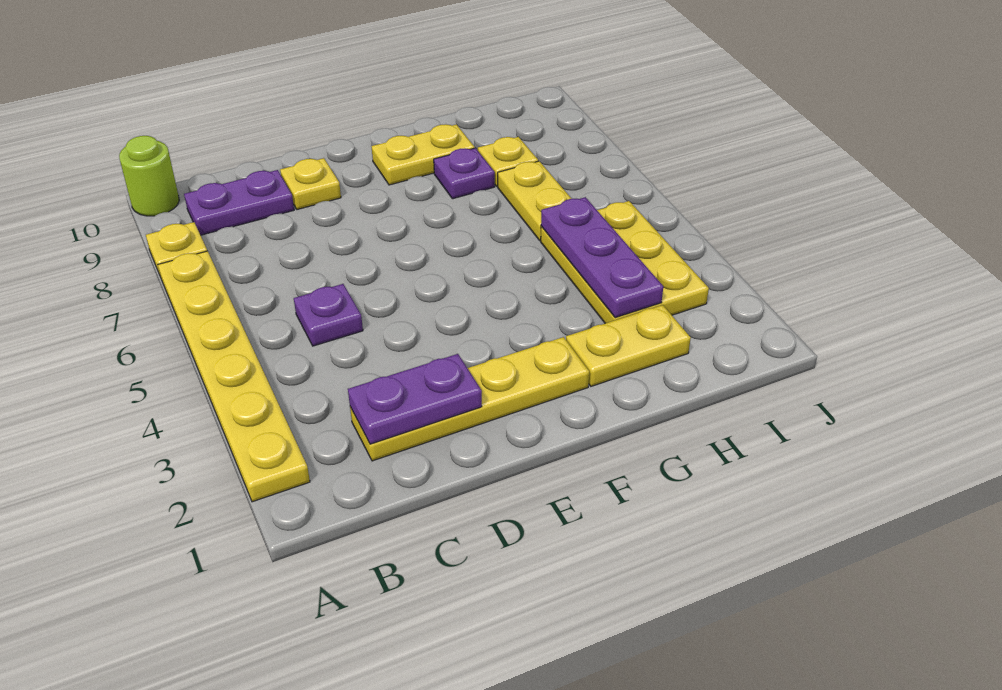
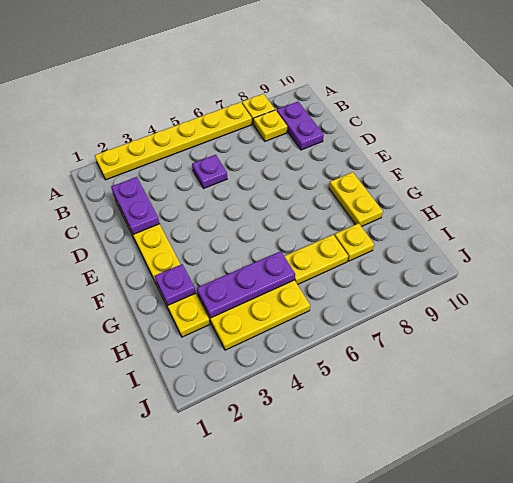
lime 1x1 round brick [119,136,179,216] -> none
yellow 1x1 plate [280,158,341,210] -> yellow 1x1 plate moved to [253,110,287,141]
purple 1x1 plate [434,148,495,199] -> purple 1x1 plate moved to [155,264,196,305]

